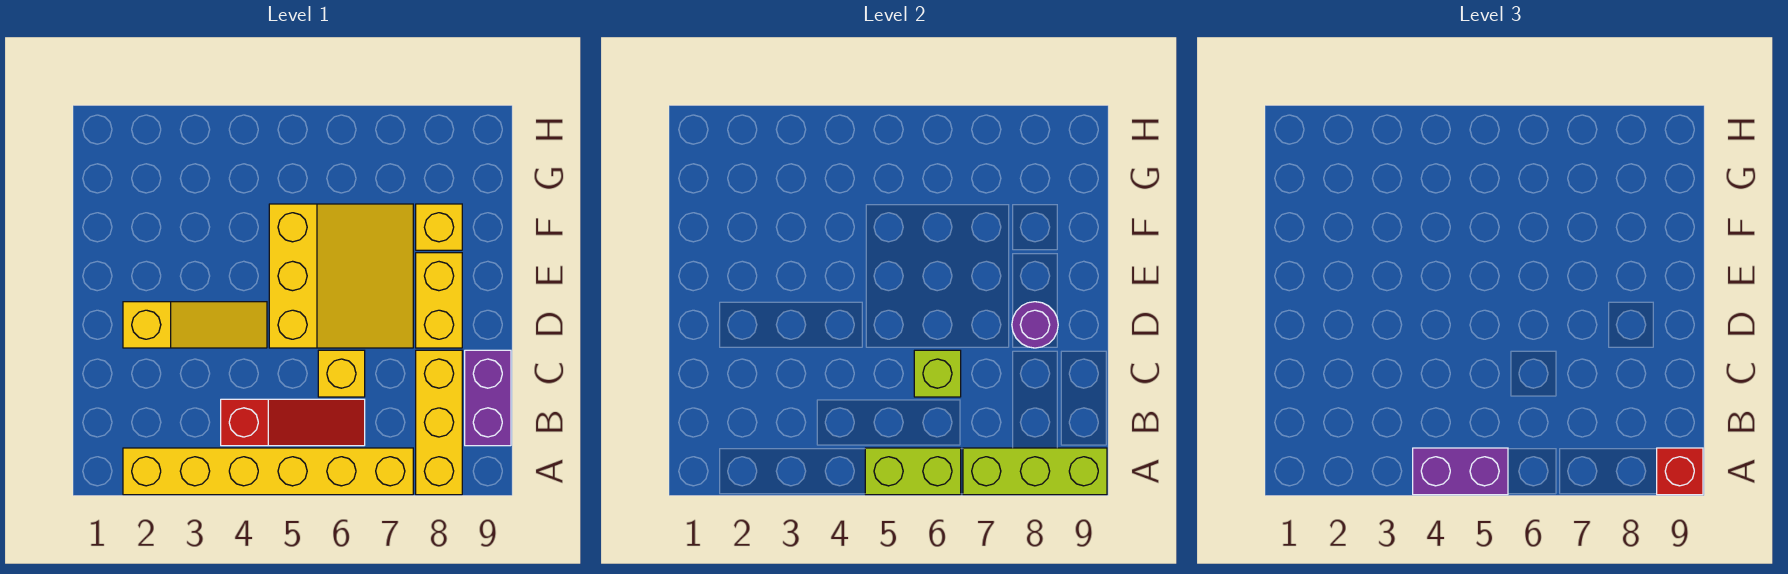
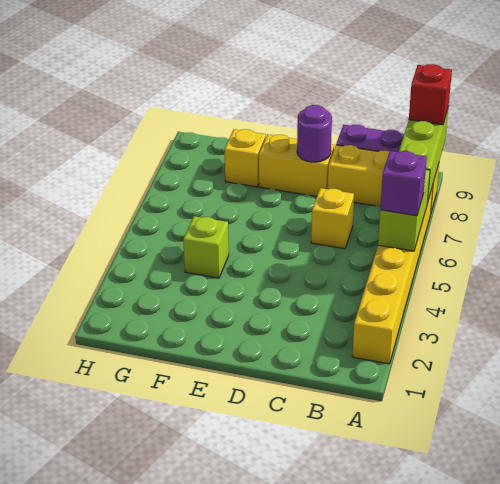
purple 1x2 brick [1413,448,1508,495] -> purple 1x1 brick [380,151,427,216]
red 1x3 slope [221,399,365,446] -> none
lime 1x1 brick [914,350,961,397] -> lime 1x1 brick moved to [183,216,229,278]
yellow 1x3 slope [123,302,267,348] -> none
yellow 3x3 slope [269,204,413,348] -> none

